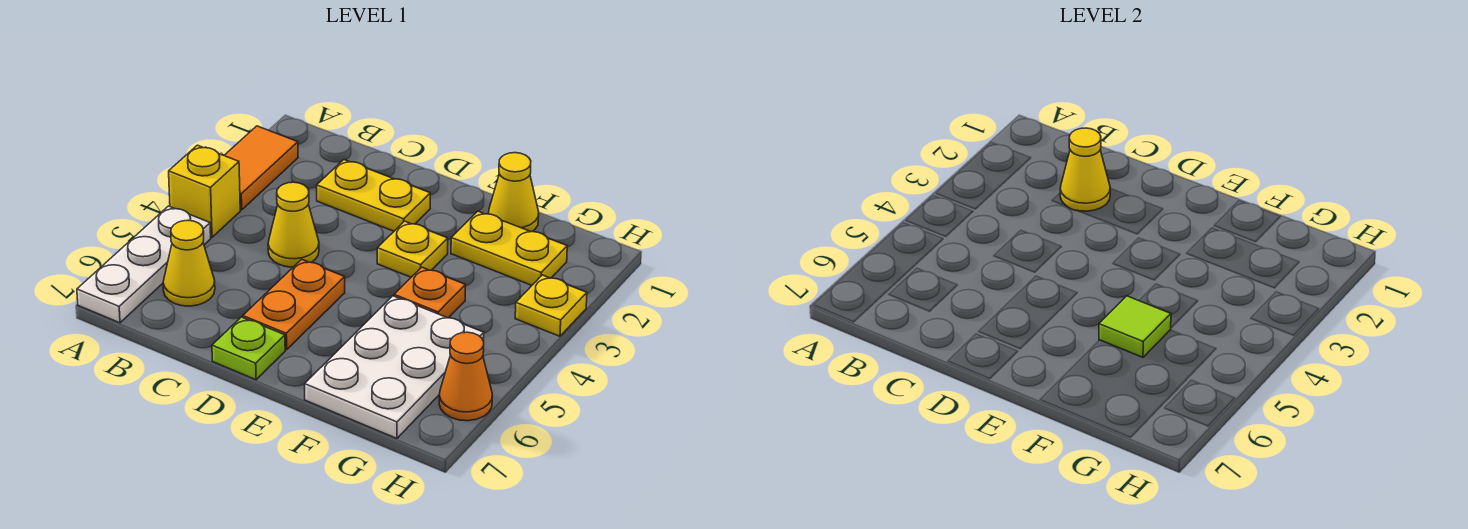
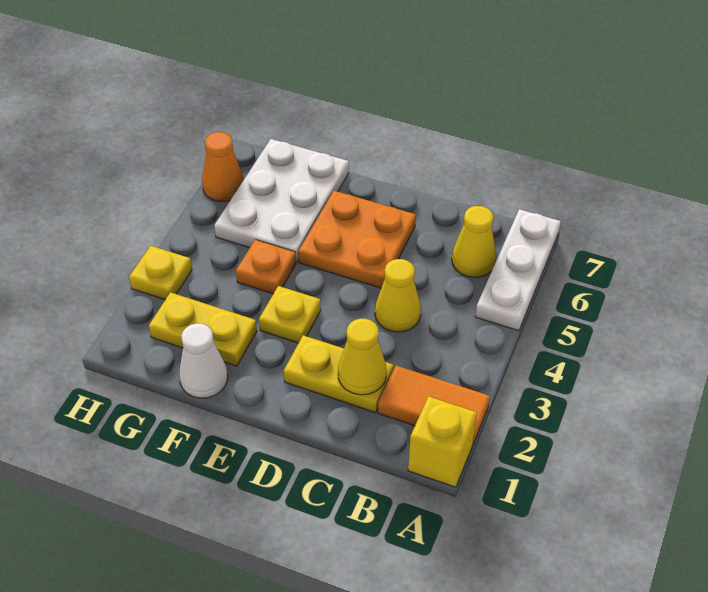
orange 1x2 tile [224,126,298,210] -> orange 1x2 tile turned to [378,365,490,444]
yellow 1x1 brick [169,145,240,237] -> yellow 1x1 brick moved to [408,396,477,487]
orange 1x2 plate [243,259,345,350] -> orange 2x2 plate [298,191,416,288]
lime 1x1 plate [212,317,285,380] -> none
yellow 1x1 cone [488,153,539,232] -> white 1x1 cone [179,323,228,398]
lime 1x1 tile [1099,296,1171,357] -> none

